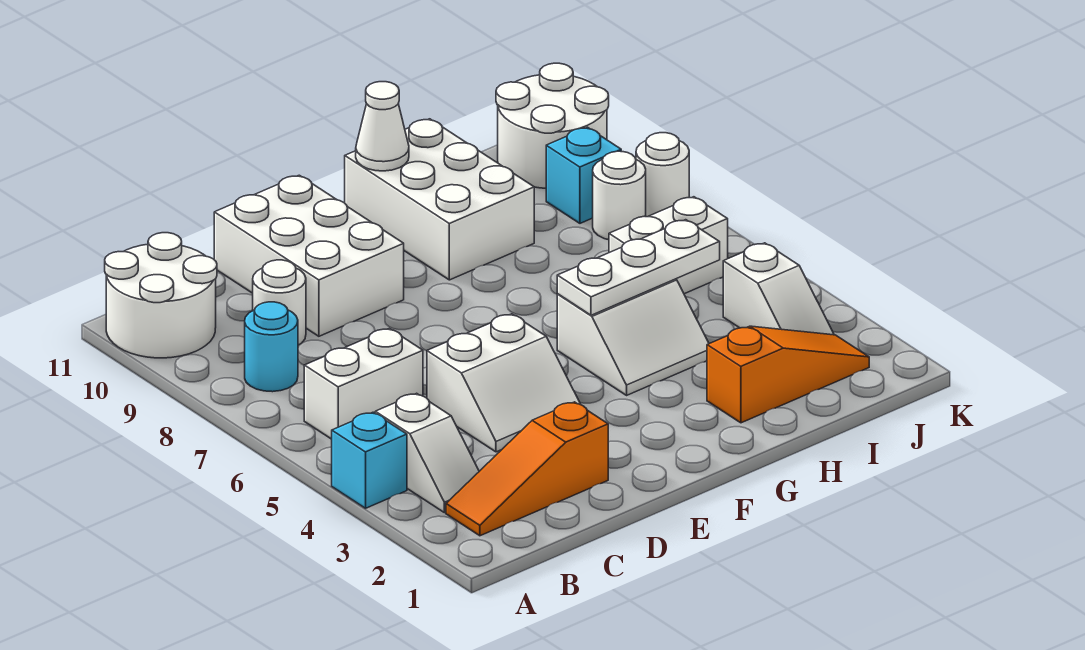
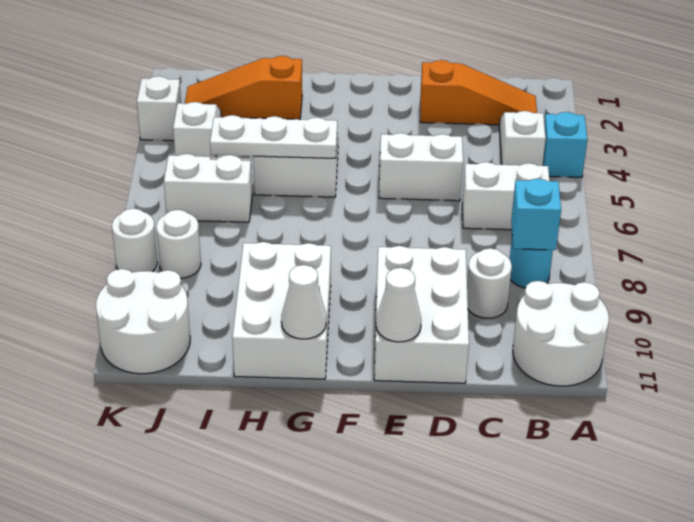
none -> white 1x1 cone [376,268,421,342]
cyan 1x1 brick [546,127,621,223] -> cyan 1x1 brick moved to [511,179,561,250]
none -> white 1x1 brick [137,76,181,141]

